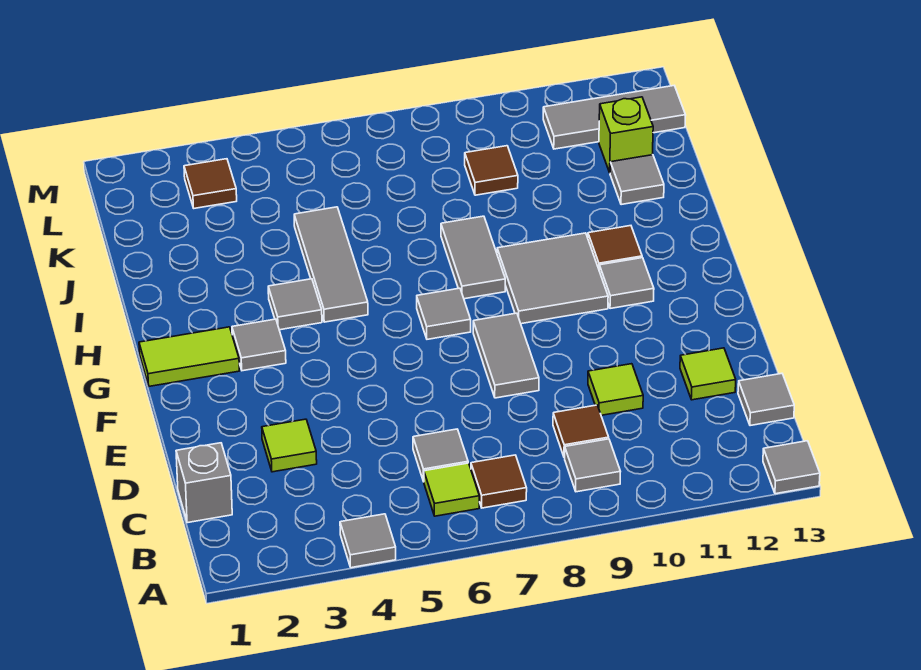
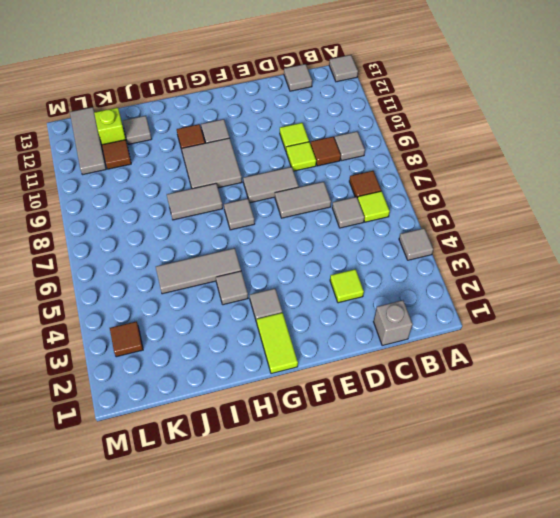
none -> grey 1x2 tile [275,182,331,218]
lime 1x1 tile [680,348,736,400] -> lime 1x1 tile moved to [286,142,316,171]
brown 1x1 tile [465,146,518,195] -> brown 1x1 tile moved to [102,140,131,169]

